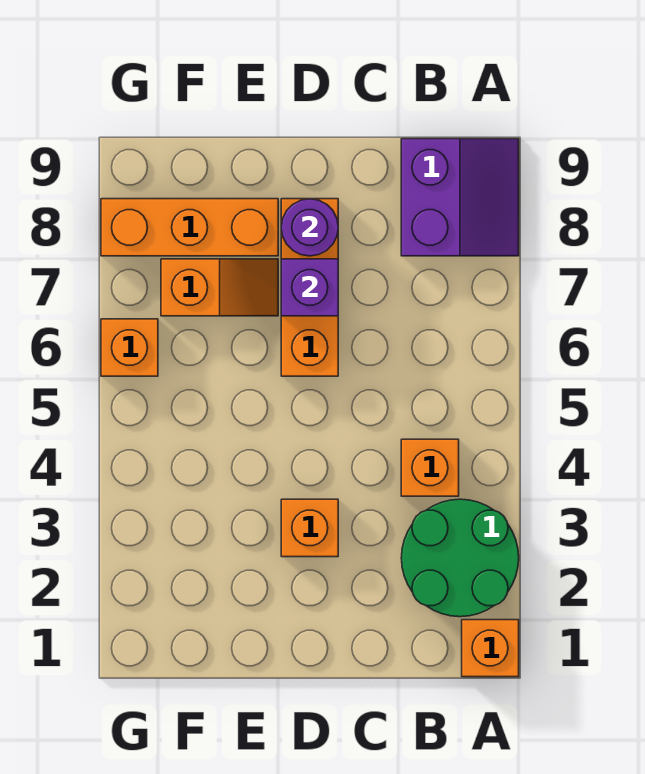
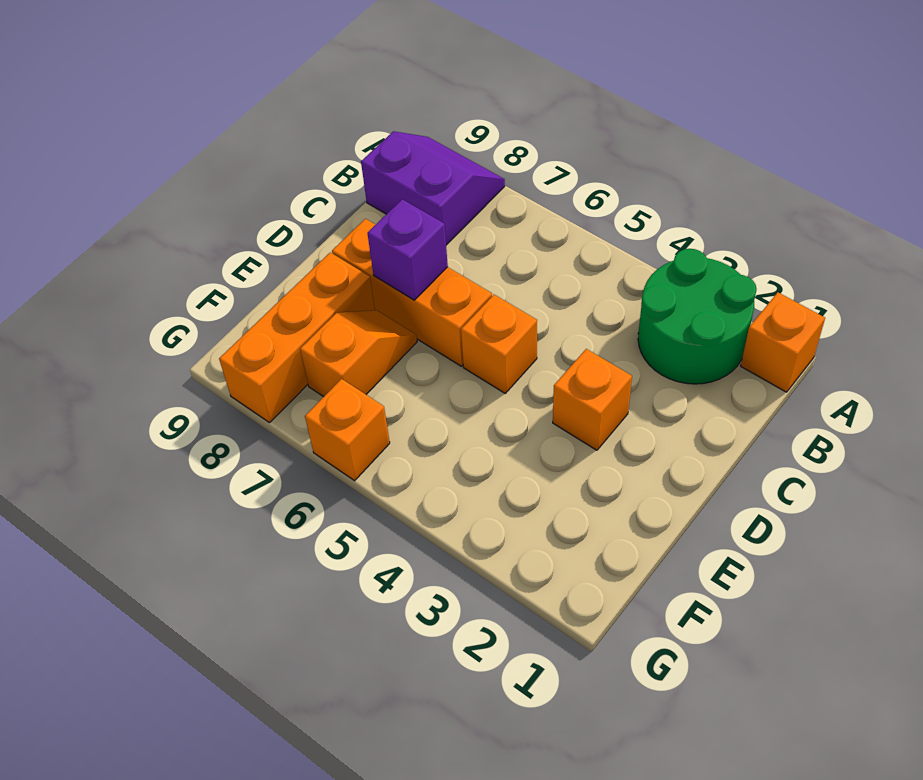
orange 1x1 brick [401,439,459,496] -> orange 1x1 brick moved to [461,295,537,393]
purple 1x1 round brick [281,199,338,256] -> none

